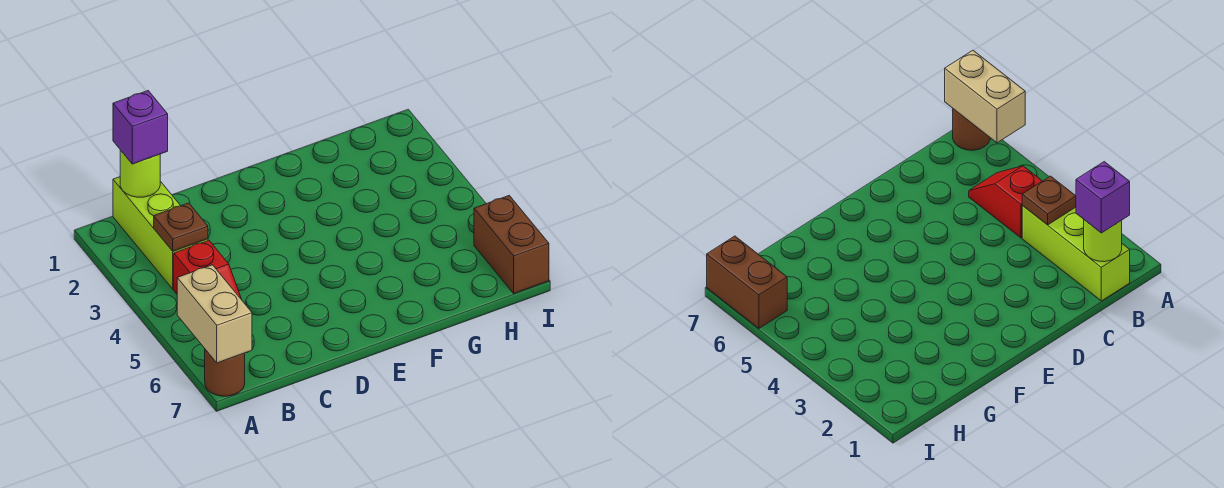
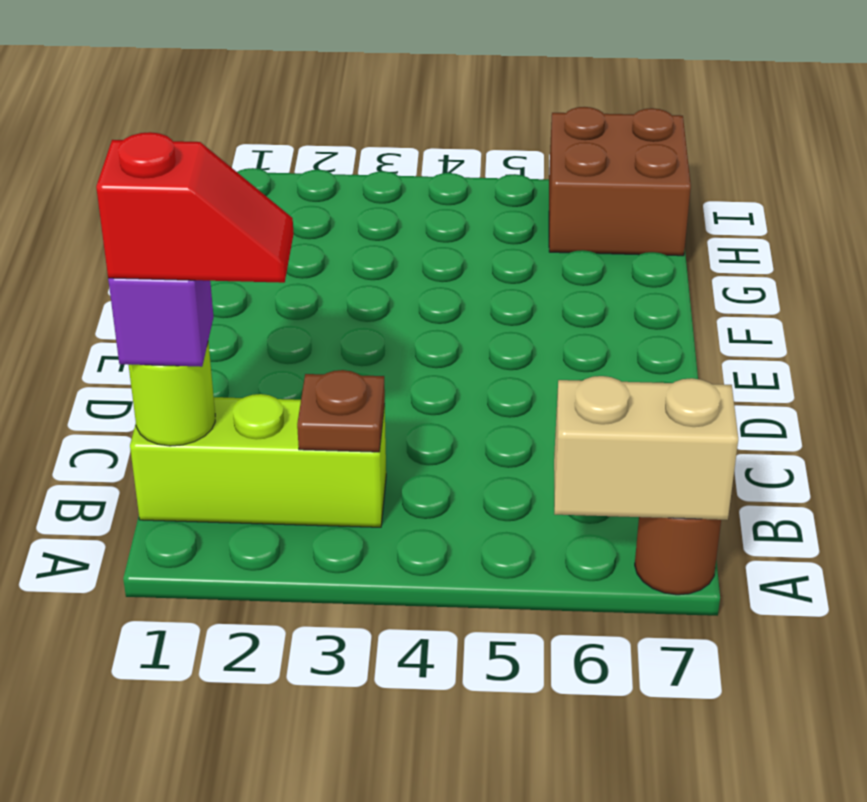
red 1x2 slope [174,240,242,300] -> red 1x2 slope moved to [96,132,294,283]
brown 1x2 brick [474,196,549,293] -> brown 2x2 brick [549,107,691,256]

